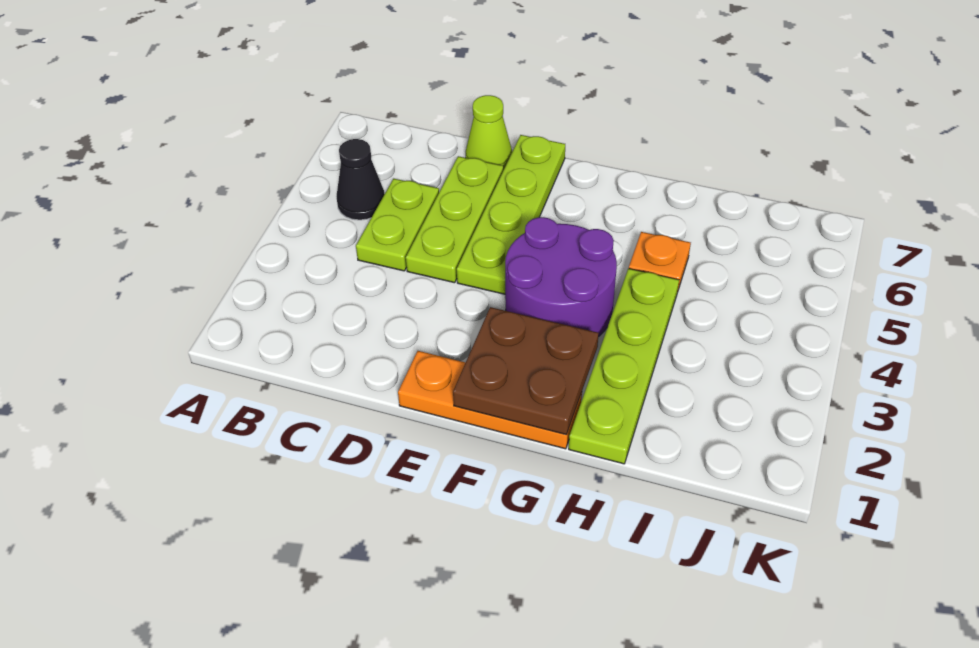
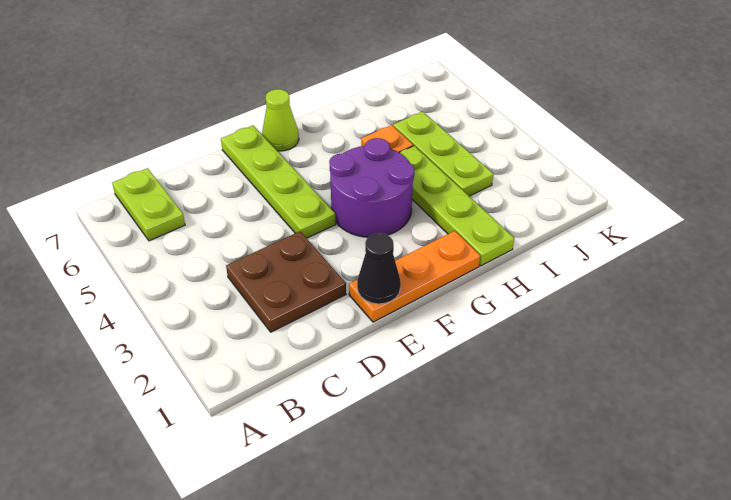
black 1x1 cone [337,139,384,220] -> black 1x1 cone moved to [357,233,401,304]
lime 1x2 plate [356,179,439,271] -> lime 1x2 plate moved to [112,168,185,241]
lime 1x3 plate [406,156,503,283] -> lime 1x3 plate moved to [393,112,493,196]
lime 1x1 cone [466,95,512,170] -> lime 1x1 cone moved to [262,89,299,151]
brown 2x2 plate [453,307,599,435] -> brown 2x2 plate moved to [226,231,346,332]

